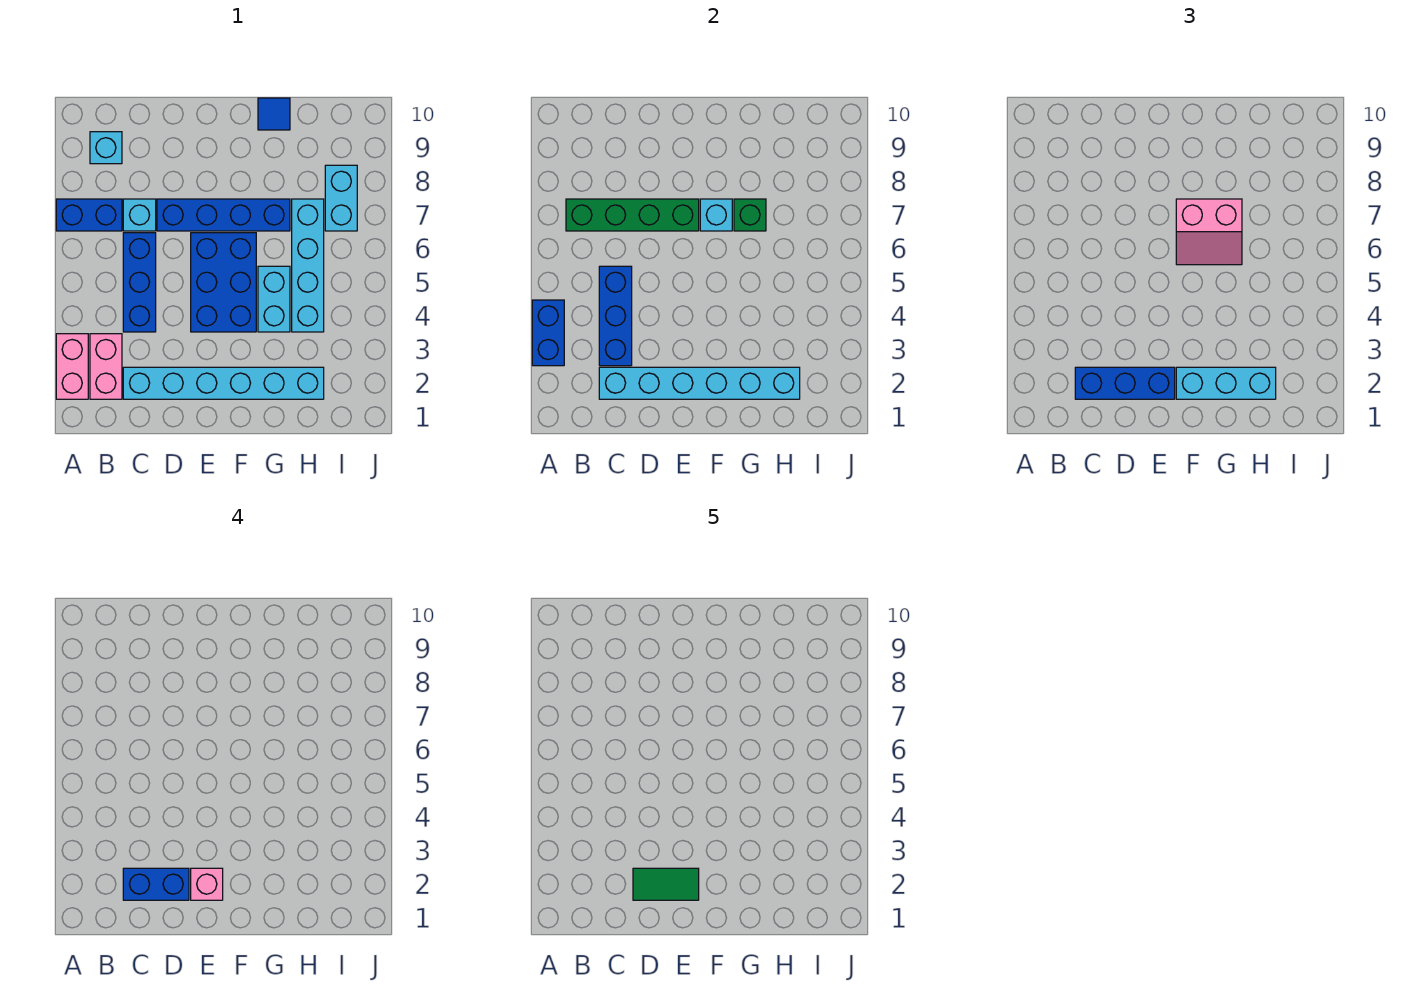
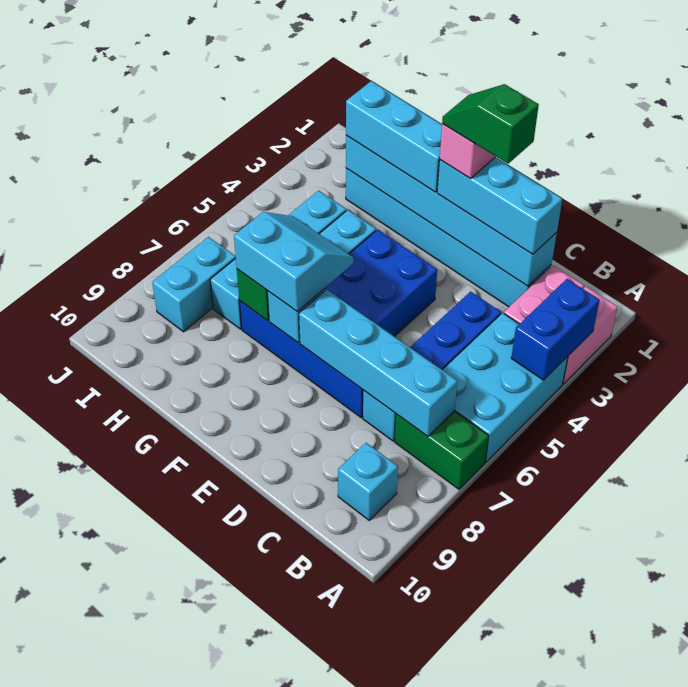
none -> cyan 2x3 brick [443,313,568,462]
blue 1x2 brick [56,199,122,231] -> green 1x2 brick [395,411,489,489]
green 1x4 brick [566,199,699,231] -> cyan 1x4 brick [299,289,458,436]
blue 1x3 brick [1075,367,1175,399] -> cyan 1x3 brick [437,157,562,254]
blue 1x2 brick [123,868,189,900] -> none
blue 1x3 brick [599,266,632,366] -> none
green 1x2 tile [633,868,699,900] -> green 1x2 slope [442,84,539,164]
pink 2x2 slope [1176,199,1242,265] -> cyan 2x2 slope [234,212,353,312]
blue 1x1 tile [258,98,290,130] -> none

